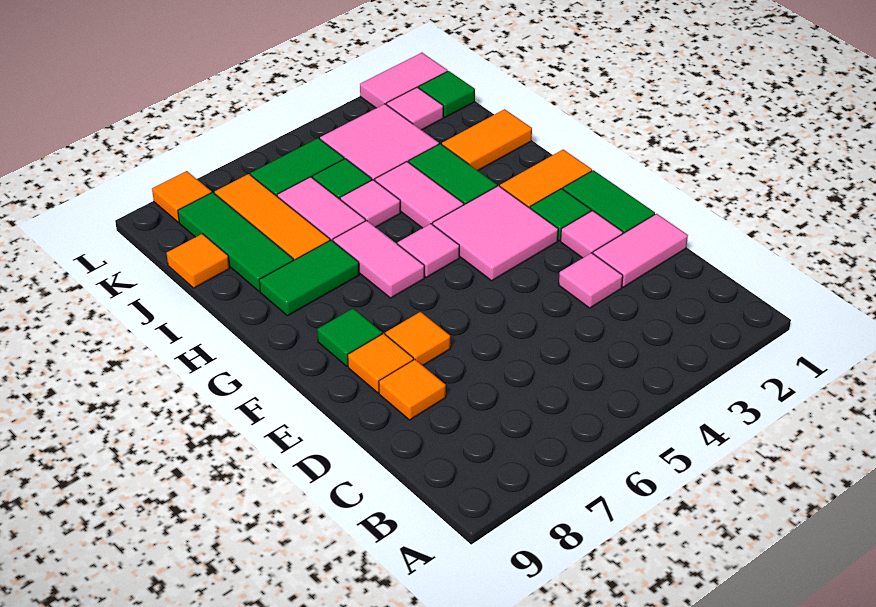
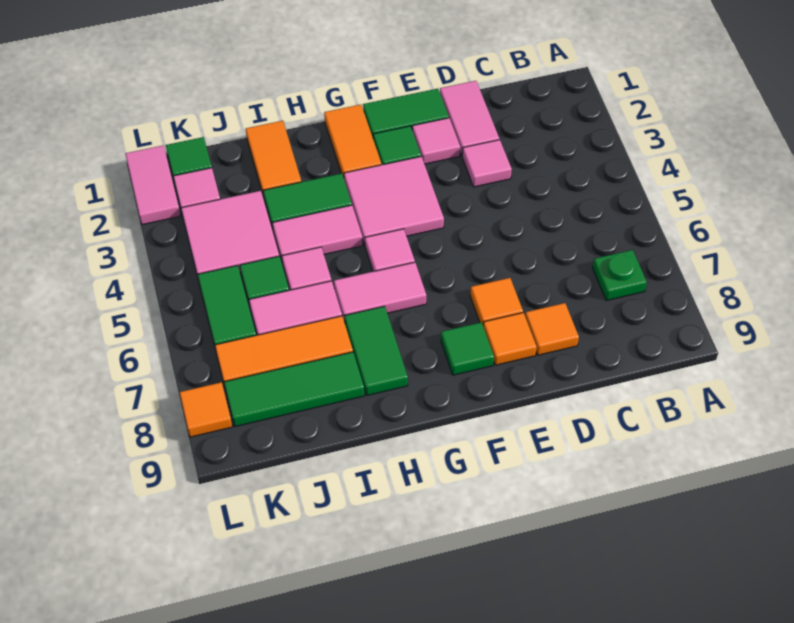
none -> green 1x1 plate [593,250,647,301]
orange 1x1 tile [167,234,230,288] -> none

